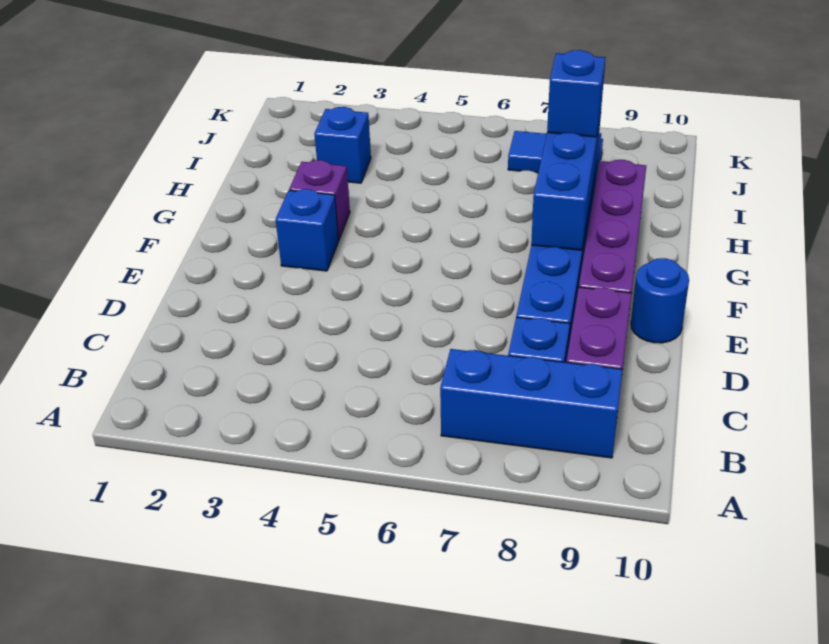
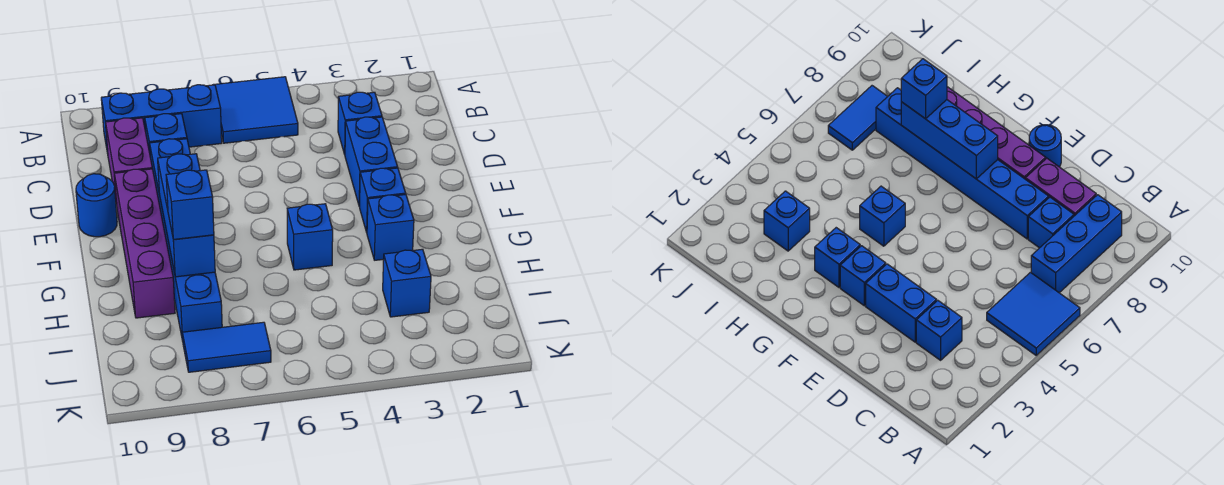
none -> blue 2x2 tile [213,77,298,143]
none -> blue 1x1 brick [338,92,382,154]
none -> blue 1x2 brick [345,117,398,206]
purple 1x1 brick [289,160,350,240] -> blue 1x1 brick [367,194,414,260]
none -> blue 1x1 brick [287,204,333,270]

